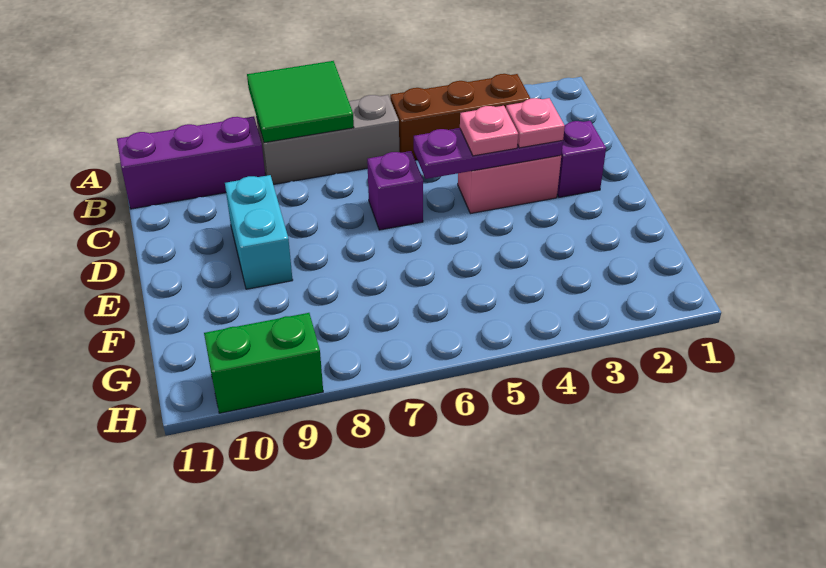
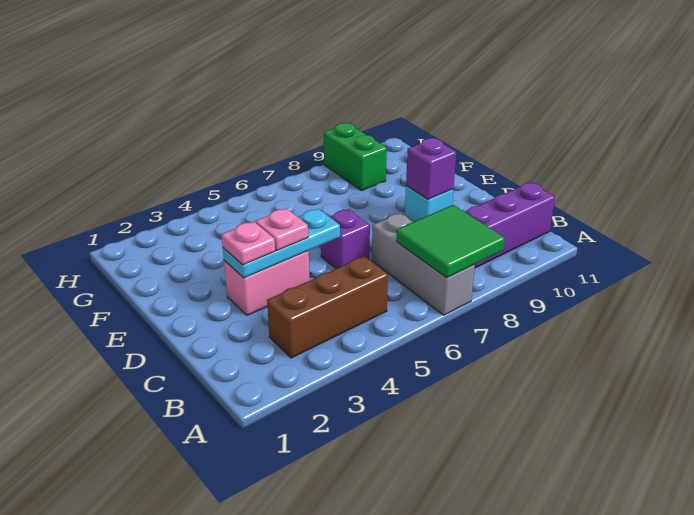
grey 1x3 brick [256,95,399,185] -> grey 1x3 brick turned to [372,213,475,315]
purple 1x1 brick [557,121,606,197] -> purple 1x1 brick moved to [406,138,456,199]
purple 1x3 plate [414,128,563,179] -> cyan 1x3 plate [223,209,340,278]
cyan 1x2 brick [225,175,293,289] -> cyan 1x1 brick [405,185,453,222]
green 1x2 brick [204,313,323,413] -> green 1x2 brick turned to [324,123,387,190]

